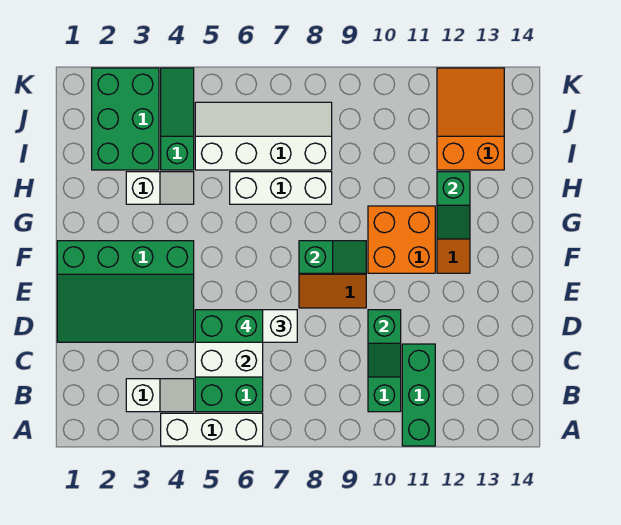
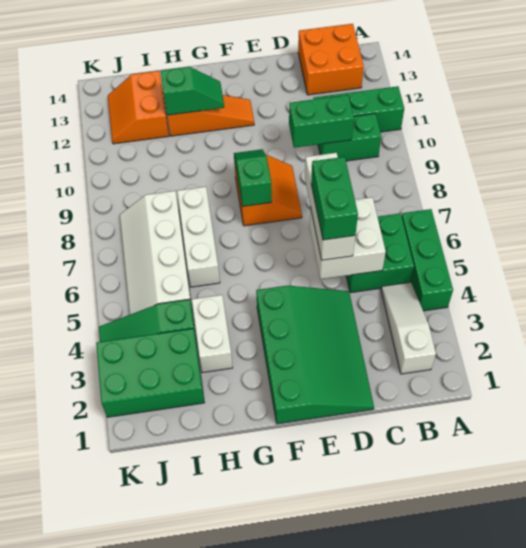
white 1x3 brick [161,413,263,446] -> green 1x3 brick [402,209,453,311]
white 1x2 slope [126,379,194,412] -> white 1x3 slope [381,282,436,374]
green 1x2 slope [368,310,401,377] -> green 1x2 brick [289,95,354,148]
orange 2x2 brick [368,206,435,273] -> orange 2x2 brick moved to [298,24,364,95]
white 1x2 slope [126,172,194,204] -> white 1x2 brick [192,295,233,373]
orange 2x3 slope [437,68,504,170] -> orange 2x2 slope [108,71,169,144]

